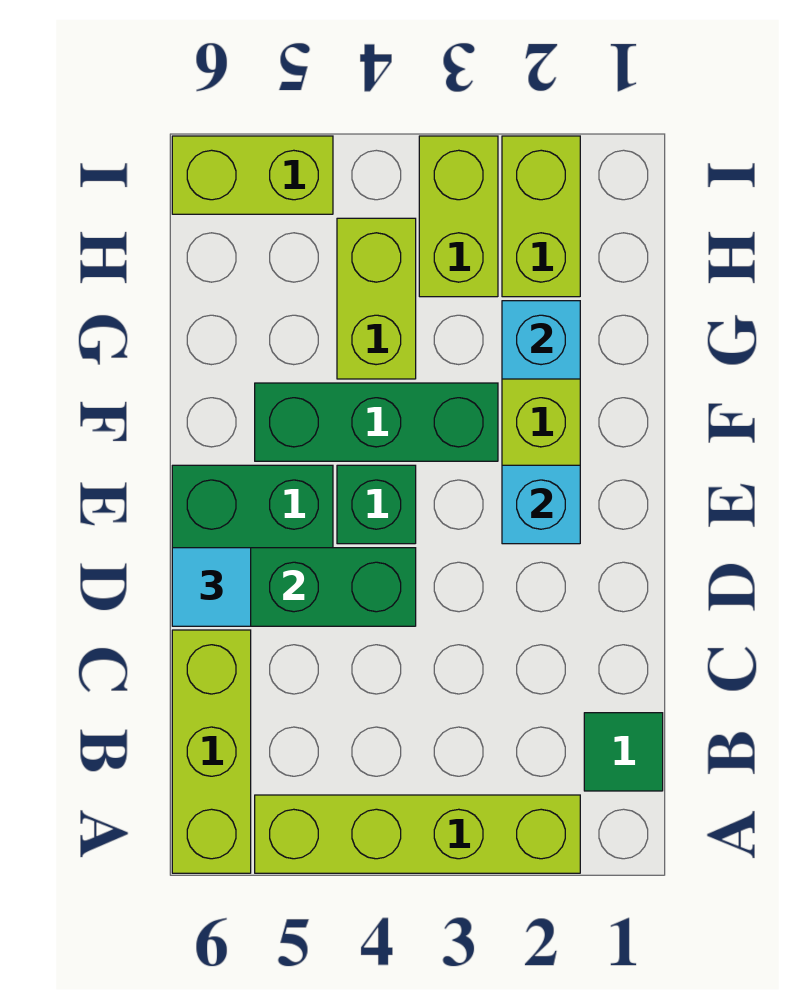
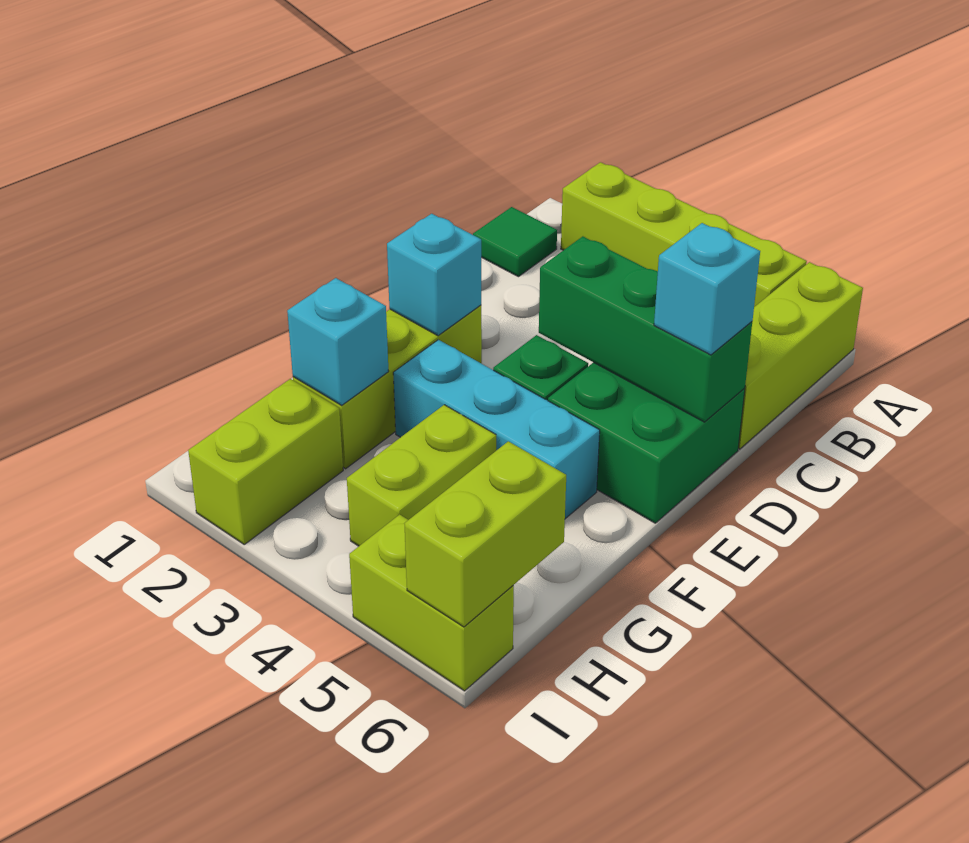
cyan 1x1 tile [172,548,251,626] -> cyan 1x1 brick [654,223,760,355]
green 1x3 brick [255,383,498,461] -> cyan 1x3 brick [393,340,600,519]
lime 1x2 brick [419,136,498,297] -> lime 1x2 brick moved to [404,441,566,627]

